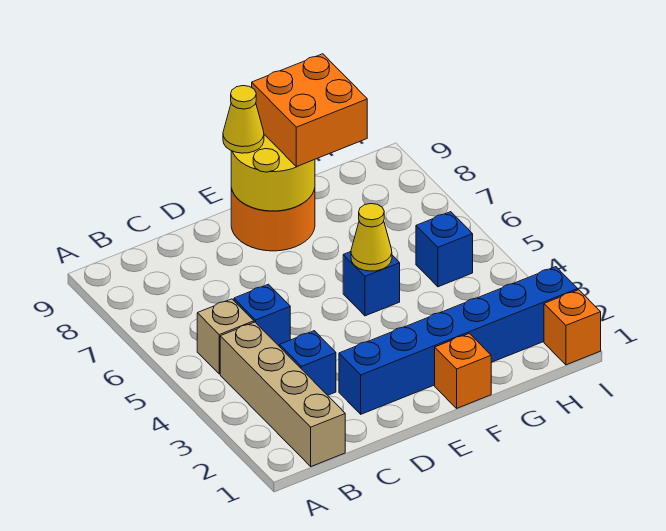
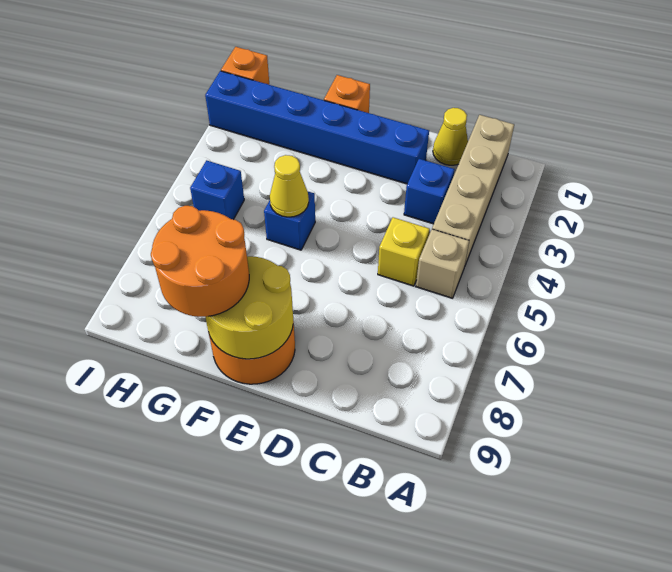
blue 1x1 brick [234,284,290,347] -> yellow 1x1 brick [378,217,430,286]
yellow 1x1 cone [223,86,264,153] -> yellow 1x1 cone moved to [433,108,468,165]
orange 2x2 brick [252,54,367,167] -> orange 2x2 round brick [151,206,249,317]

